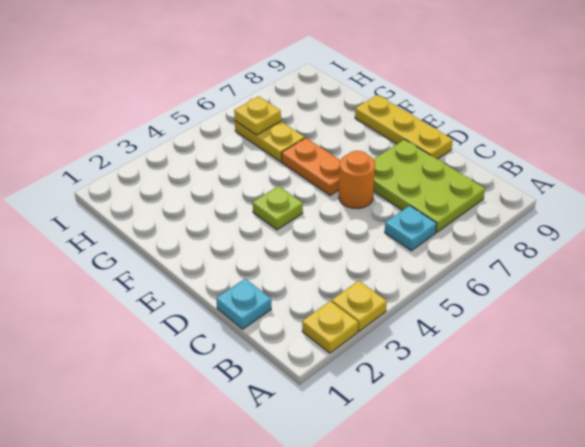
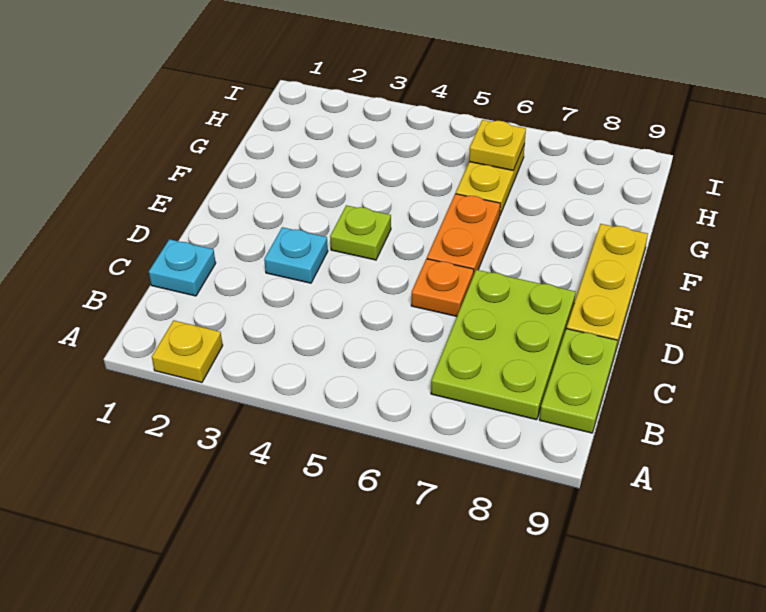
yellow 1x1 plate [332,281,387,331] -> none
cyan 1x1 plate [385,206,437,251] -> cyan 1x1 plate moved to [264,227,328,283]
none -> lime 1x2 plate [540,328,617,433]
orange 1x1 round brick [339,151,375,209] -> orange 1x1 plate [411,259,474,316]

